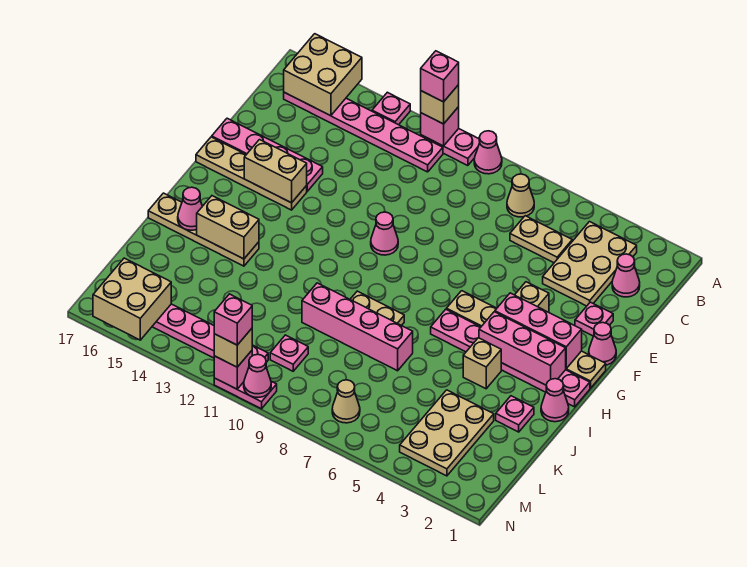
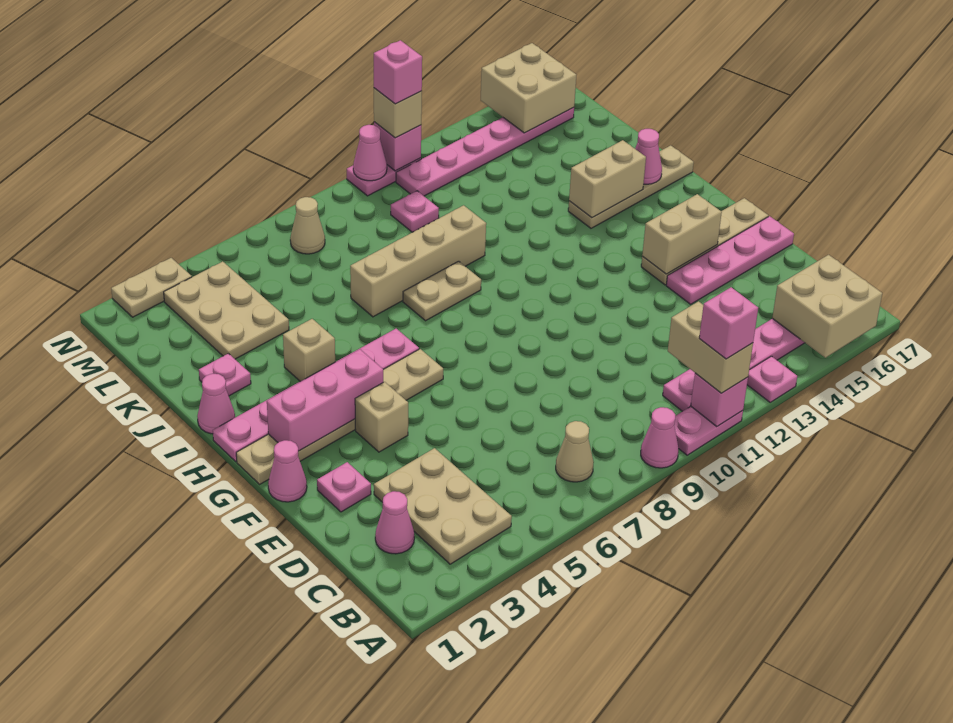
tan 1x1 brick [421,85,459,124] -> tan 1x2 brick [668,301,753,393]
tan 1x2 plate [510,216,572,263] -> tan 1x2 plate moved to [111,258,192,317]
pink 1x1 cone [371,212,398,255] -> none
pink 1x3 brick [479,312,566,385] -> none
pink 1x4 brick [302,283,413,371] -> tan 1x4 brick [350,205,486,317]

